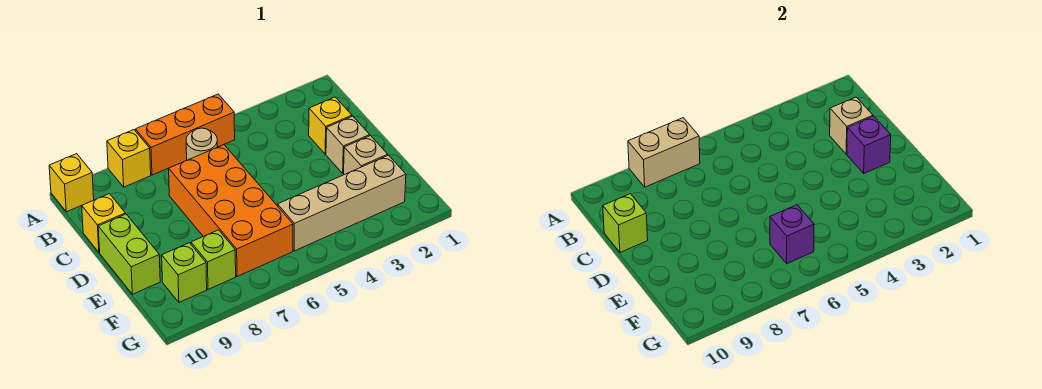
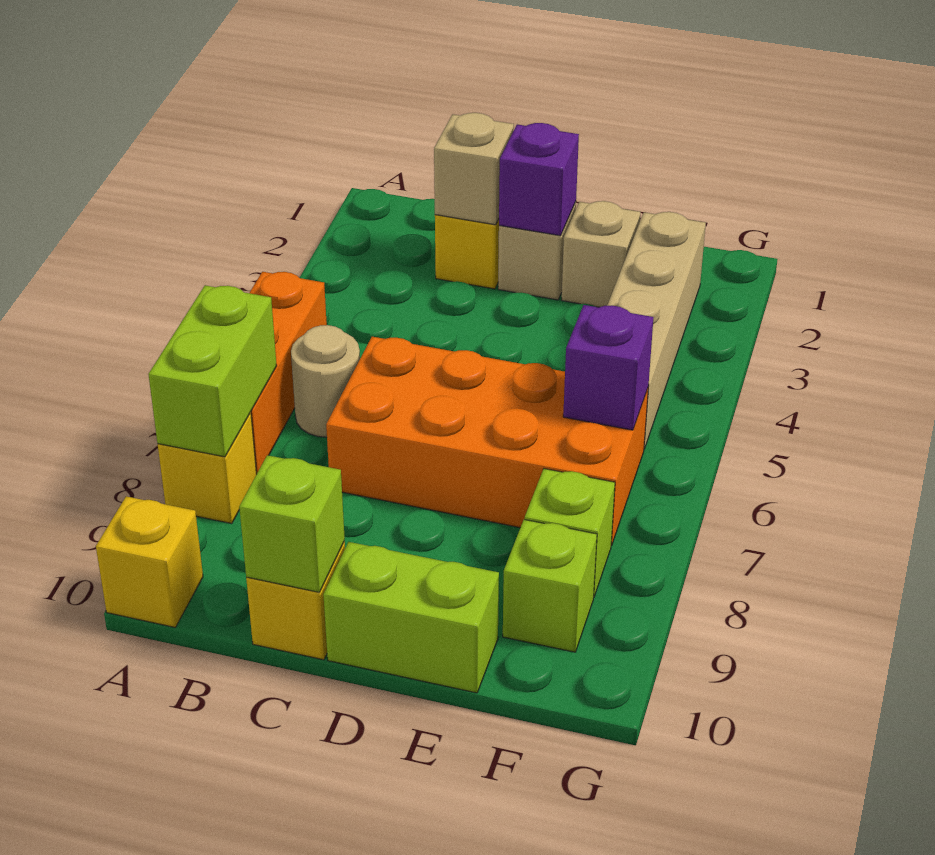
tan 1x2 brick [628,118,700,187] -> lime 1x2 brick [148,285,277,457]

